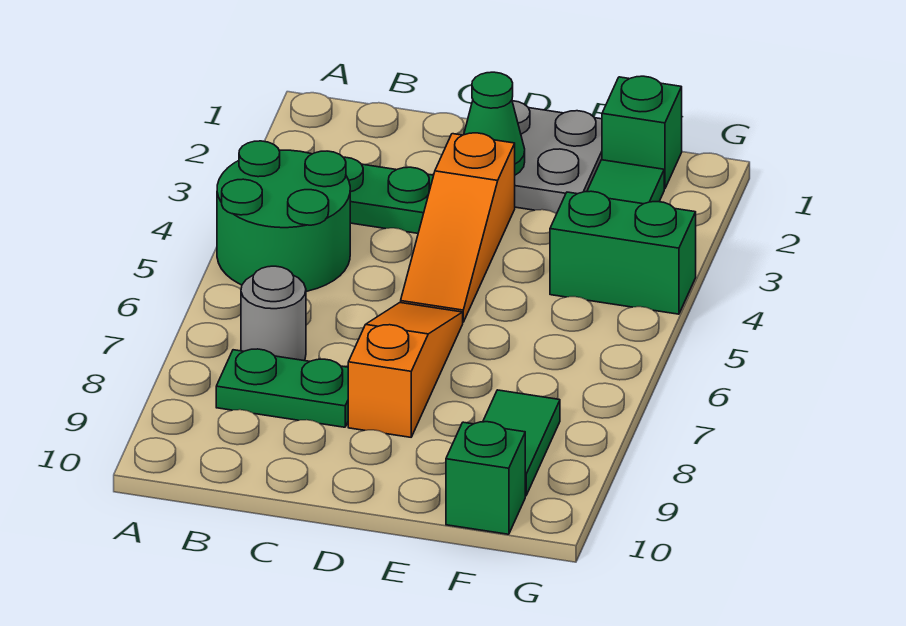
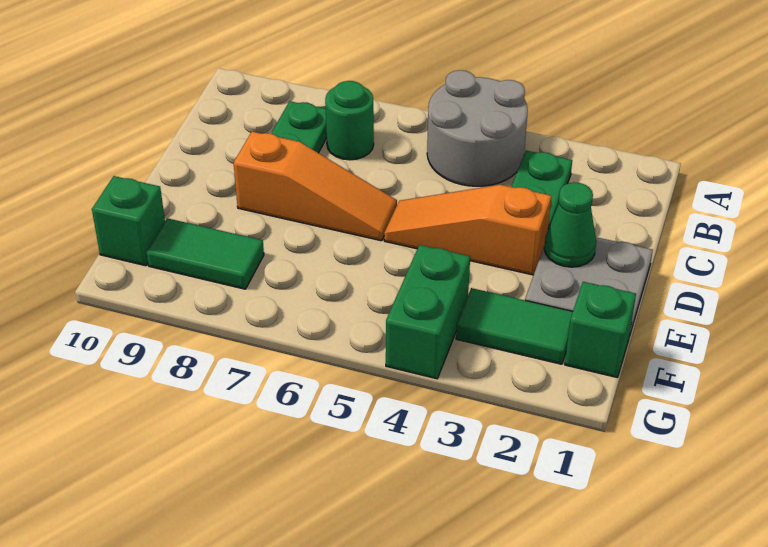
green 2x2 round brick [217,141,350,291] -> grey 2x2 round brick [427,70,528,186]
grey 1x1 round brick [241,266,306,361] -> green 1x1 round brick [325,81,374,160]

